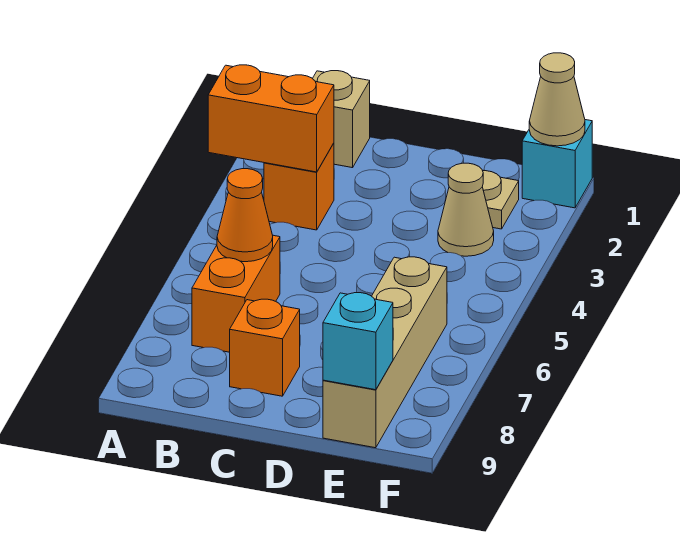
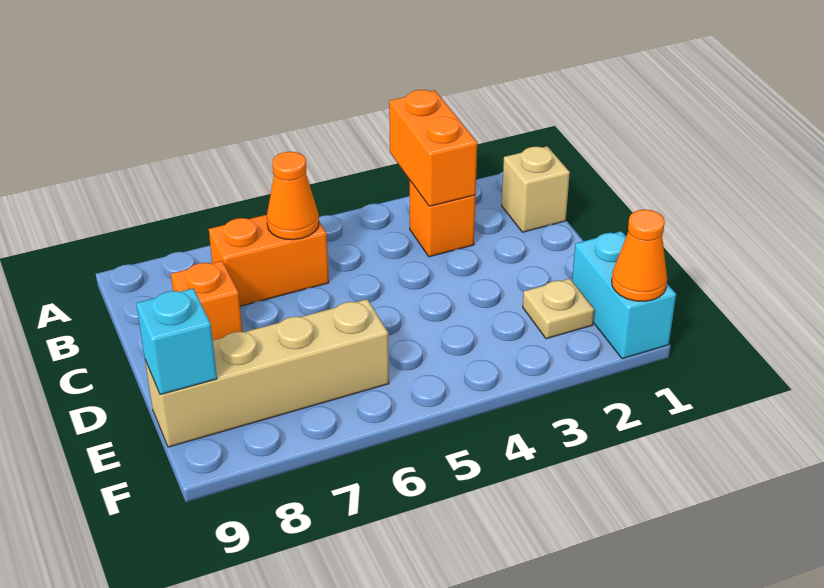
tan 1x1 cone [438,163,494,256] -> none
cyan 1x1 brick [522,120,592,208] -> cyan 1x2 brick [572,231,676,359]
tan 1x1 cone [529,53,585,146] -> orange 1x1 cone [612,210,667,301]

